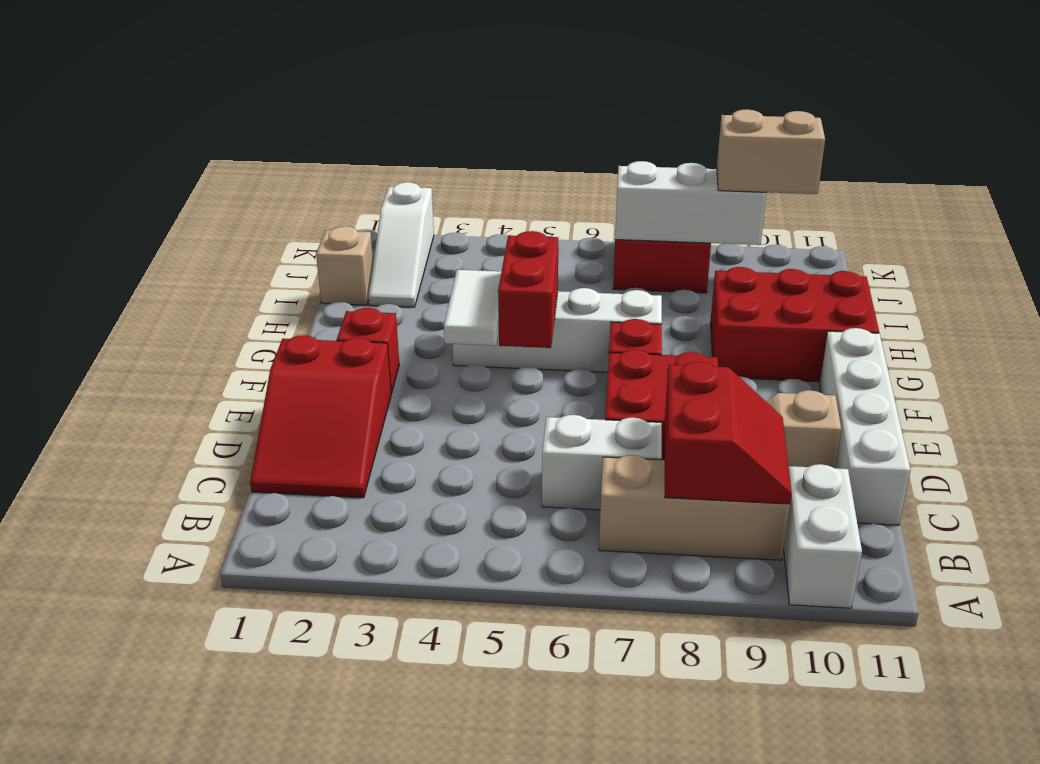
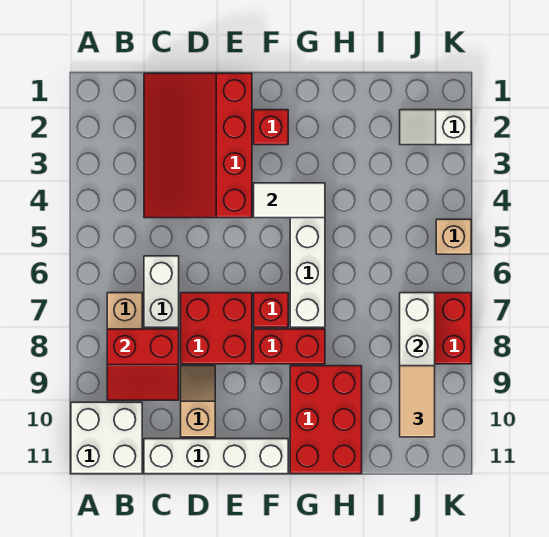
white 1x2 brick [784,464,862,608] -> white 2x2 brick [71,402,142,474]
red 2x3 slope [250,335,391,498] -> red 3x4 slope [144,73,252,218]
red 1x2 brick [498,231,558,348] -> red 1x2 brick moved to [254,329,325,364]
tan 1x1 brick [316,226,373,305] -> tan 1x1 brick moved to [436,219,471,254]
white 1x3 slope [368,182,434,307] -> white 1x2 slope [400,110,471,145]
tan 1x2 brick [717,109,825,194] -> tan 1x2 tile [400,366,435,437]

